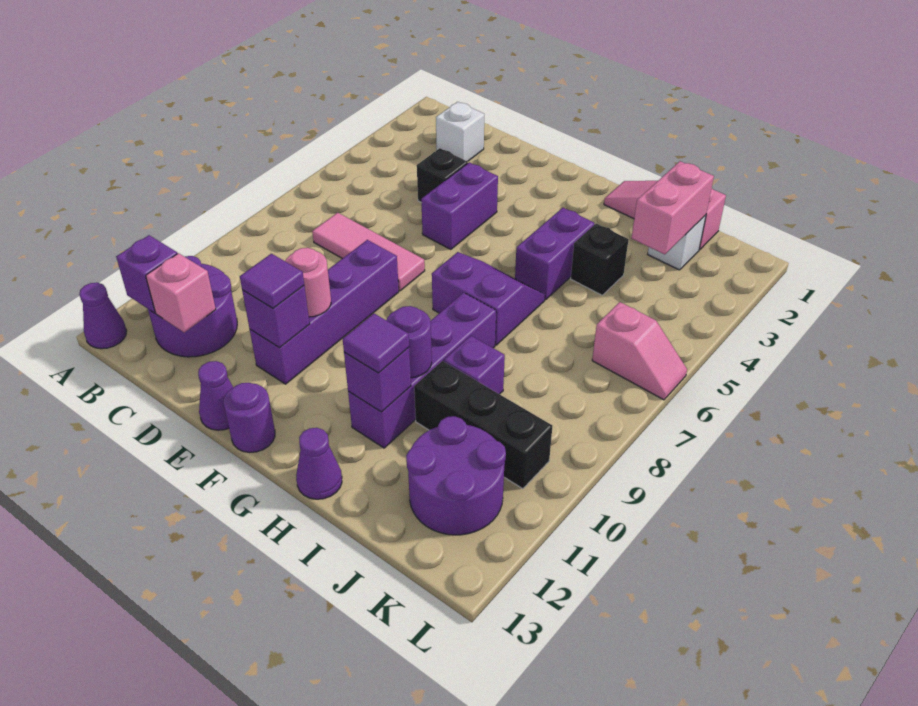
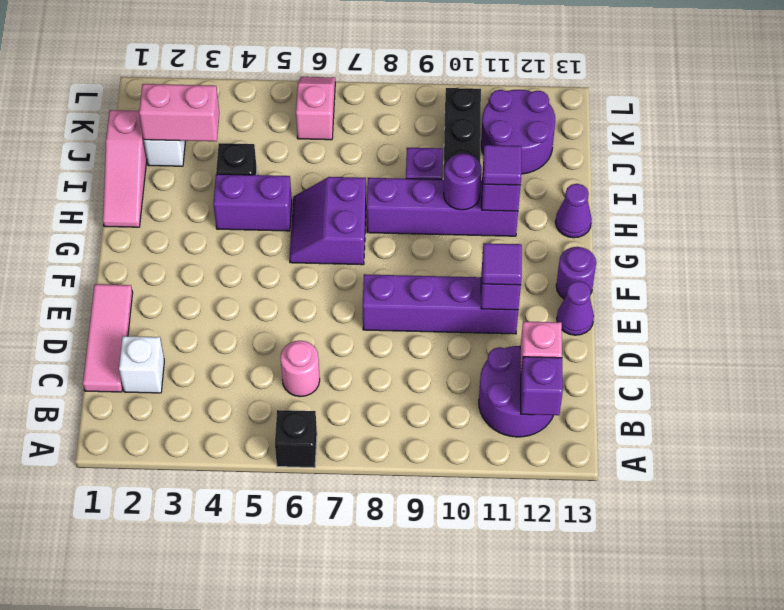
purple 1x1 cone [79,283,127,349] -> none
pink 1x3 tile [312,213,425,291] -> pink 1x3 tile moved to [83,284,133,392]
black 1x1 brick [417,148,468,203] -> black 1x1 brick moved to [275,410,317,468]
purple 1x2 brick [421,162,498,249] -> none
pink 1x1 round brick [285,248,331,317] -> pink 1x1 round brick moved to [280,341,320,397]

